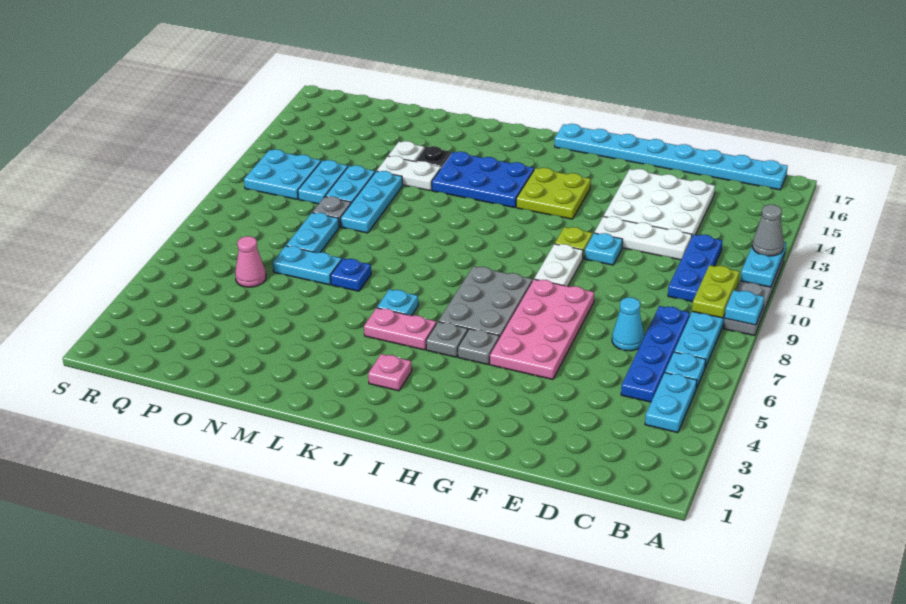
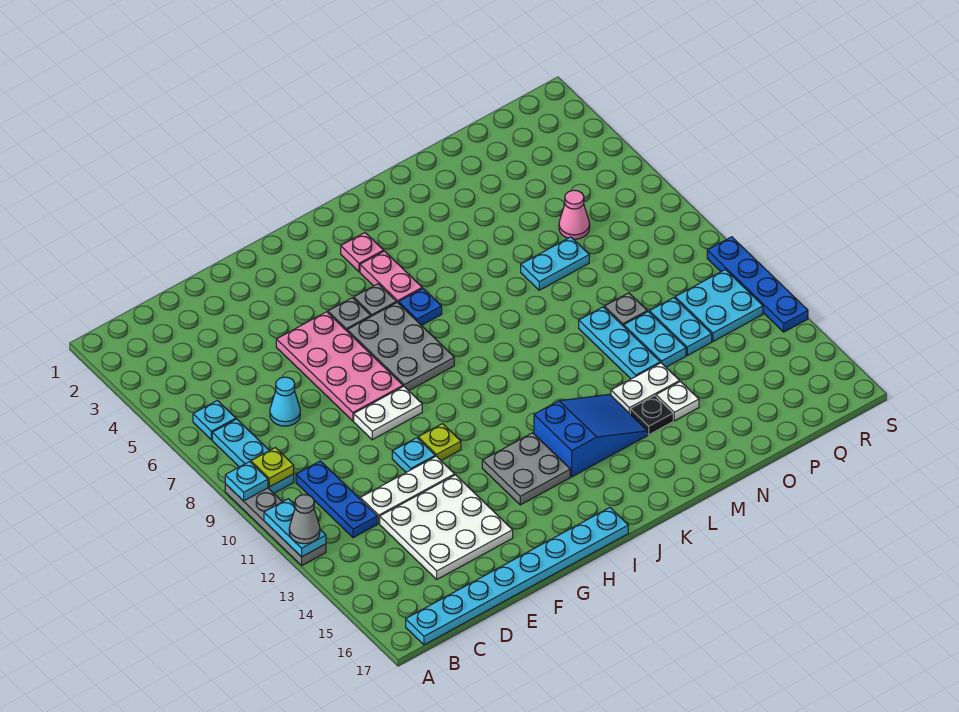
cyan 1x2 plate [645,373,697,433] -> none
lime 1x2 plate [692,265,739,318] -> lime 1x1 plate [251,448,294,487]
blue 1x4 plate [621,306,690,402] -> blue 1x4 plate moved to [707,237,808,332]
white 1x2 plate [534,244,583,286] -> white 1x2 plate turned to [354,386,422,440]
lime 2x2 plate [516,168,591,219] -> grey 2x2 plate [482,433,570,505]
pink 1x2 plate [364,308,437,350] -> pink 1x2 plate turned to [360,251,422,303]
blue 2x3 plate [432,152,534,208] -> blue 2x3 slope [534,394,648,477]
cyan 1x1 plate [377,289,418,316] -> none
blue 1x1 plate [331,258,371,291] -> blue 1x1 plate moved to [399,288,442,325]
cyan 1x2 plate [286,213,339,253] -> none

